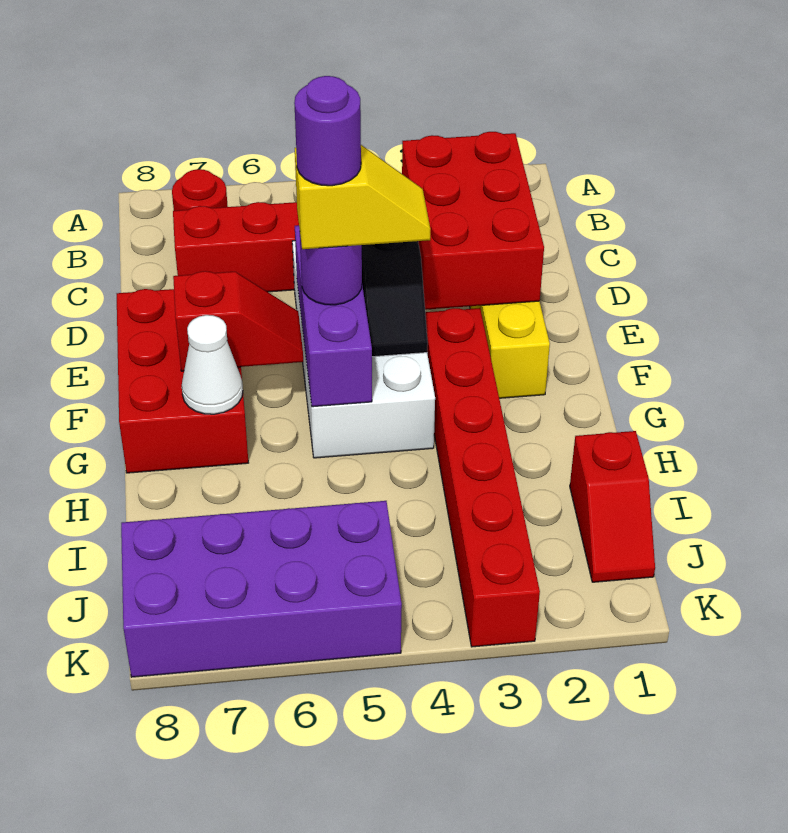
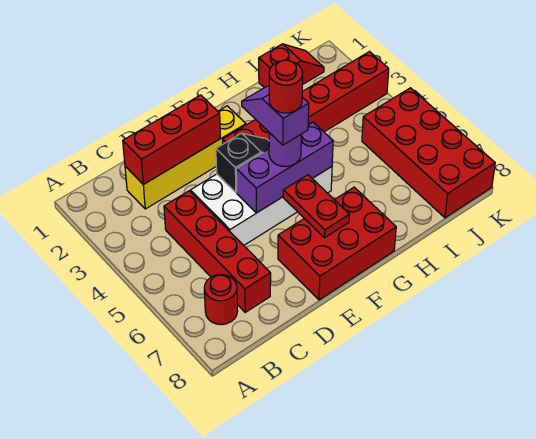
red 2x3 brick [402,132,544,310] -> red 1x3 brick [123,95,220,184]
yellow 1x2 slope [295,145,430,249] -> purple 1x2 slope [242,86,309,145]
purple 1x1 round brick [294,76,361,186] -> red 1x1 round brick [269,60,303,113]
red 1x2 slope [173,271,303,371] -> red 1x2 plate [283,175,350,238]
white 1x1 cone [182,315,243,414] -> none
purple 2x4 brick [121,501,402,677] -> red 2x4 brick [362,88,495,218]

